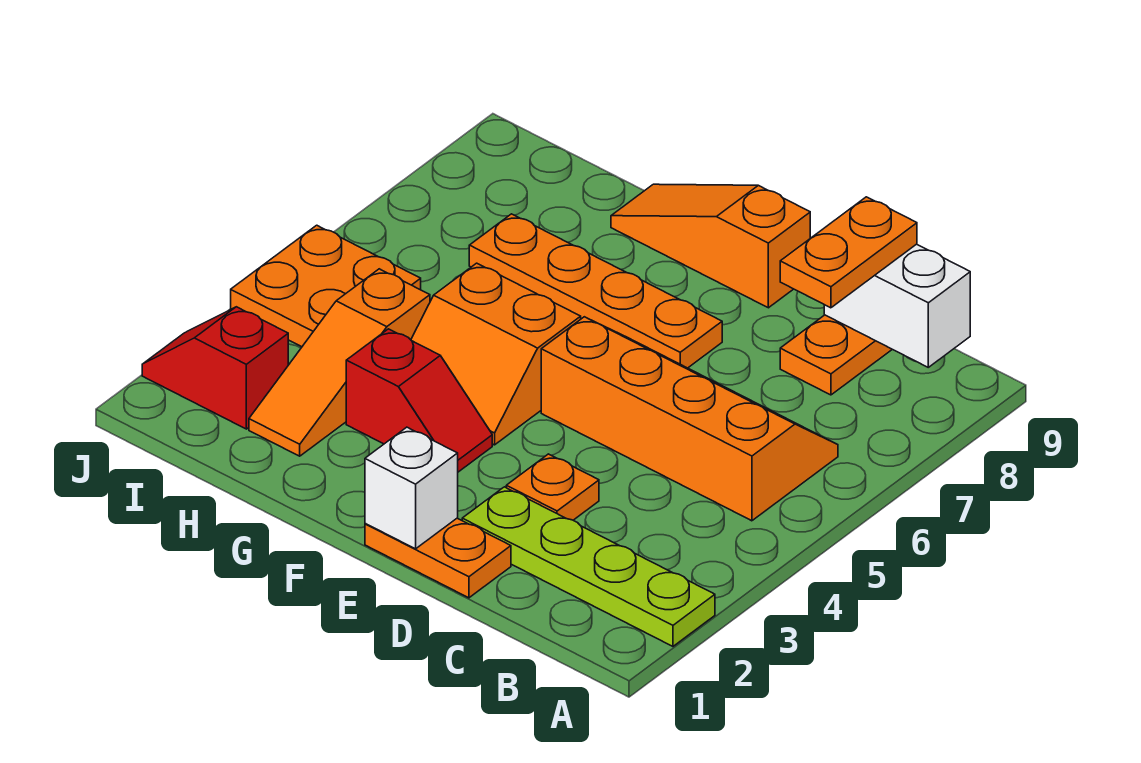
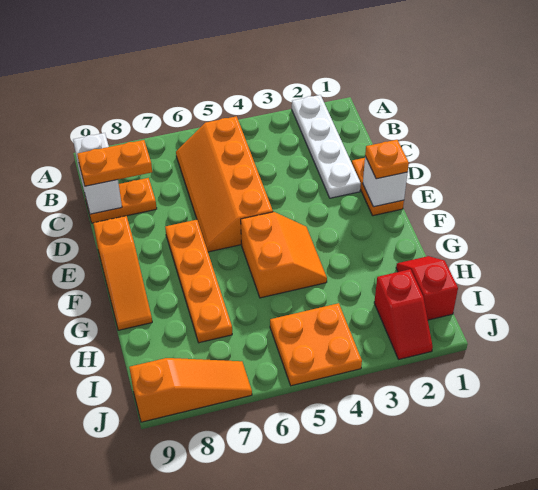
lime 1x4 plate [462,487,715,646] -> white 1x4 plate [292,95,361,198]
orange 1x1 plate [506,454,599,520] -> orange 1x1 plate moved to [365,140,409,179]
red 1x2 slope [346,329,492,472] -> red 1x2 slope moved to [396,256,458,320]
orange 1x3 slope [249,269,430,456] -> orange 1x3 slope moved to [129,358,252,422]

